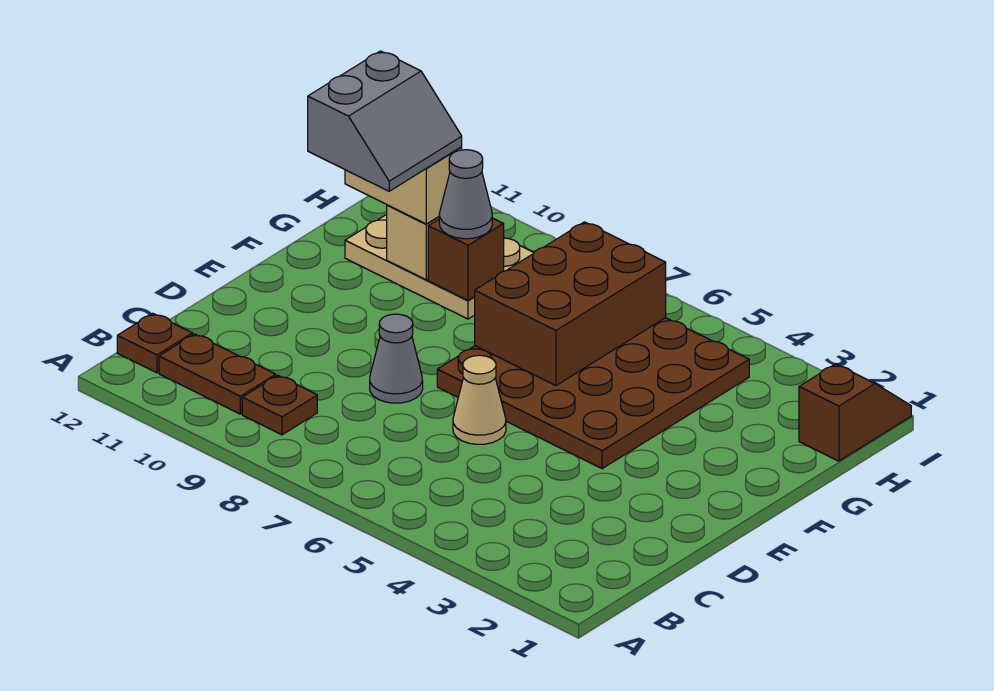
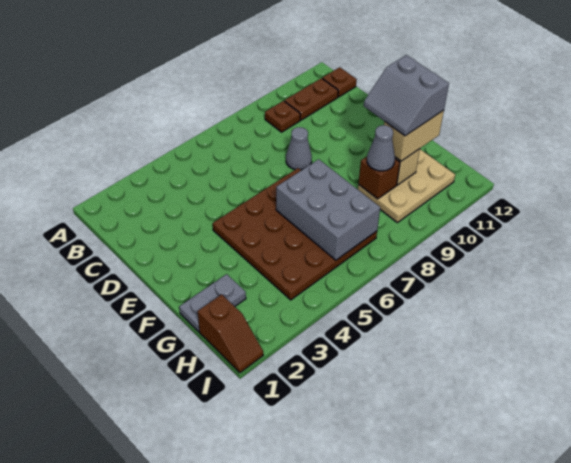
tan 1x1 cone [453,355,506,444] -> none
brown 2x3 brick [475,222,666,386] -> grey 2x3 brick [276,159,380,260]
none -> grey 1x2 plate [179,274,246,332]

